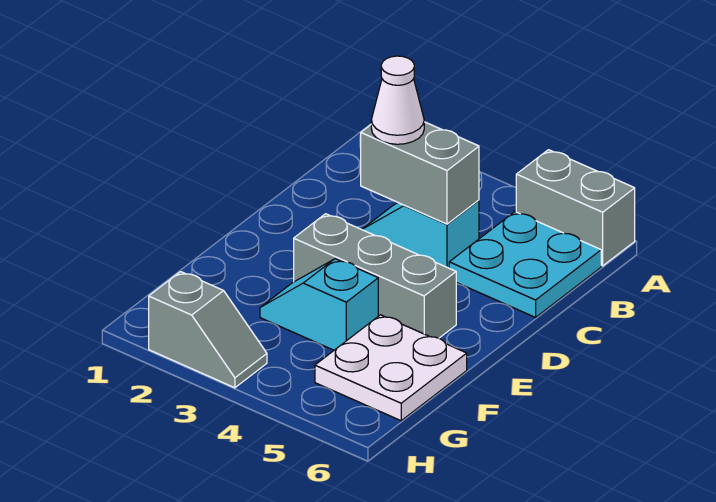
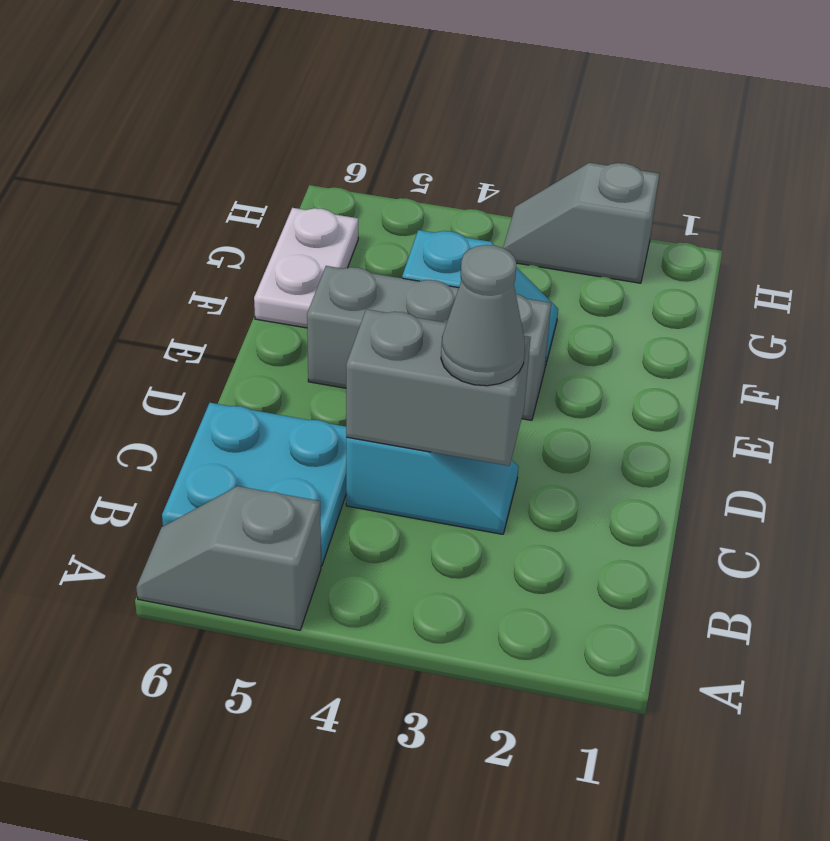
grey 1x2 brick [516,150,635,266] -> grey 1x2 slope [136,486,321,630]
white 1x1 cone [371,56,424,144] -> grey 1x1 cone [441,245,525,386]
white 2x2 plate [315,315,467,421] -> white 1x2 plate [254,208,358,328]

